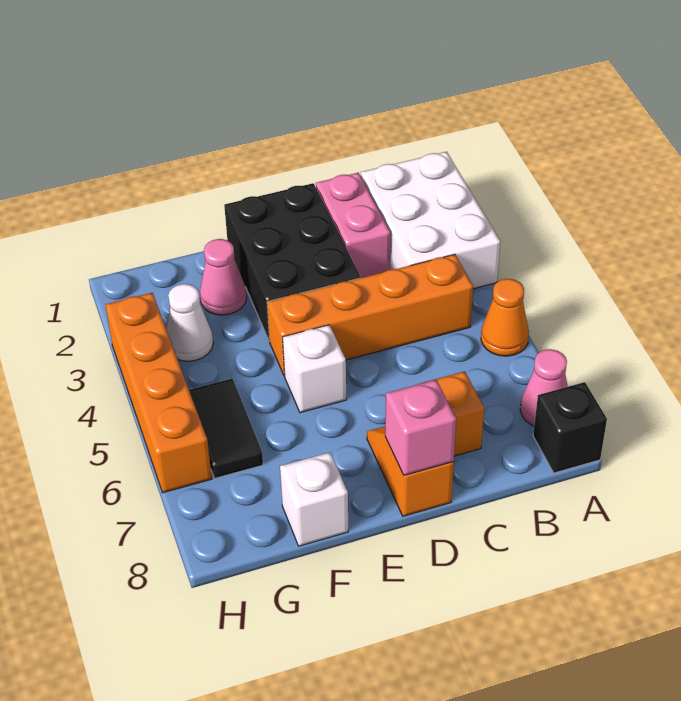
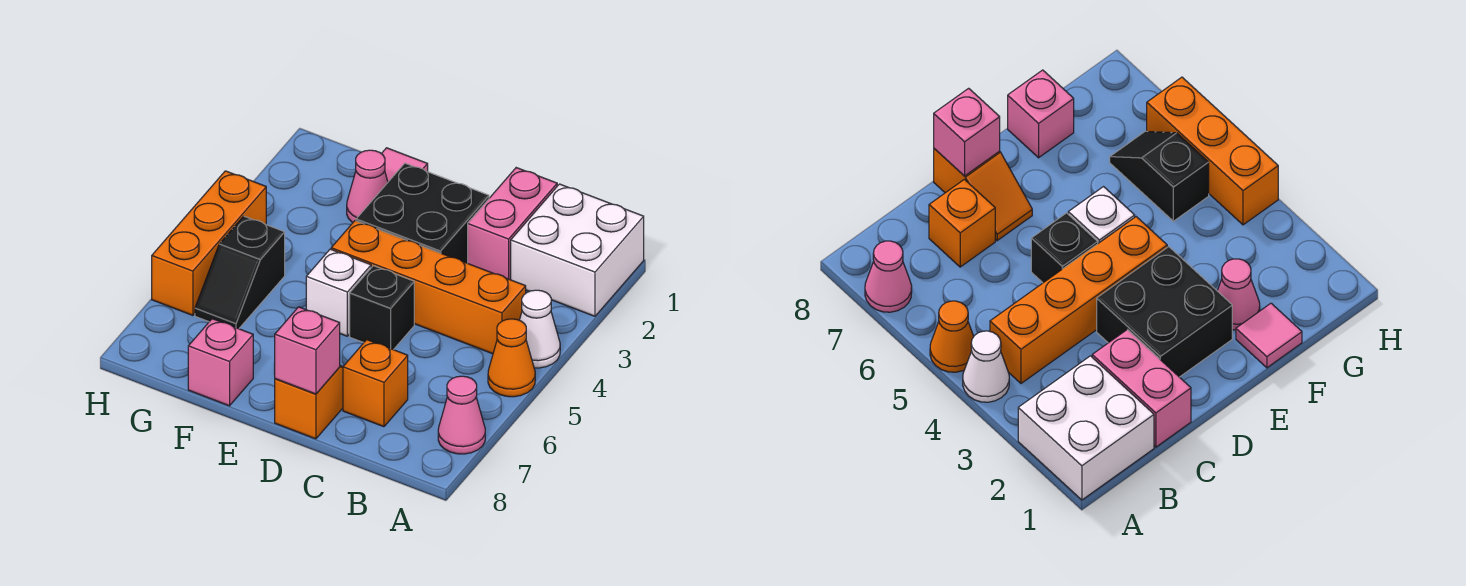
white 2x3 brick [361,152,500,289] -> white 2x2 brick [511,184,644,316]
black 1x1 brick [533,382,607,473] -> black 1x1 brick moved to [350,266,414,350]
black 2x3 brick [224,183,360,341] -> black 2x2 brick [356,163,489,263]
none -> pink 1x1 tile [381,148,428,182]
white 1x1 brick [280,452,348,546] -> pink 1x1 brick [188,319,253,406]
white 1x1 cone [166,284,213,361] -> white 1x1 cone moved to [520,290,560,368]
black 1x2 tile [189,379,263,478] -> black 1x2 slope [195,216,285,329]
orange 1x4 brick [106,293,212,493] -> orange 1x3 brick [152,171,266,315]

